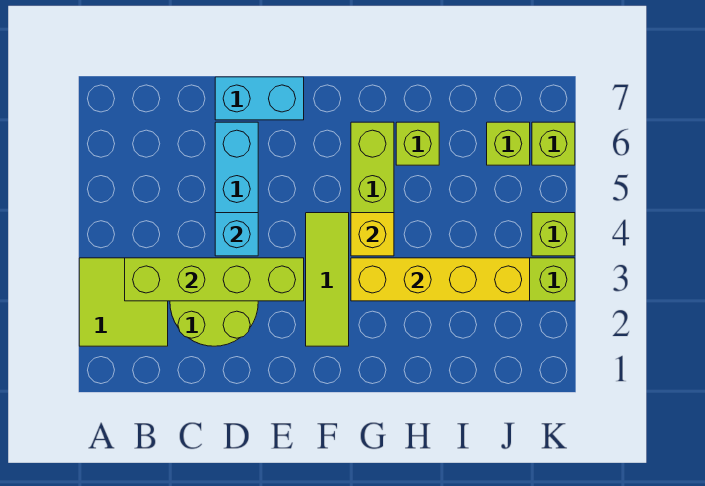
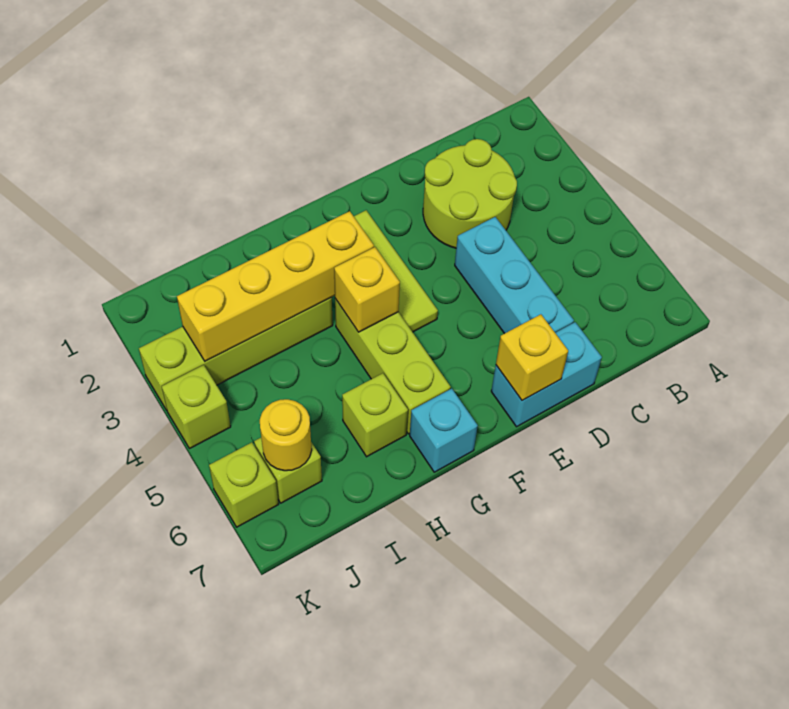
lime 2x2 tile [79,258,168,346] -> none
lime 1x4 brick [125,258,304,301] -> none
cyan 1x1 brick [215,213,258,256] -> cyan 1x1 brick moved to [410,389,478,472]
none -> yellow 1x1 brick [496,314,568,400]
none -> yellow 1x1 round brick [260,399,312,471]

